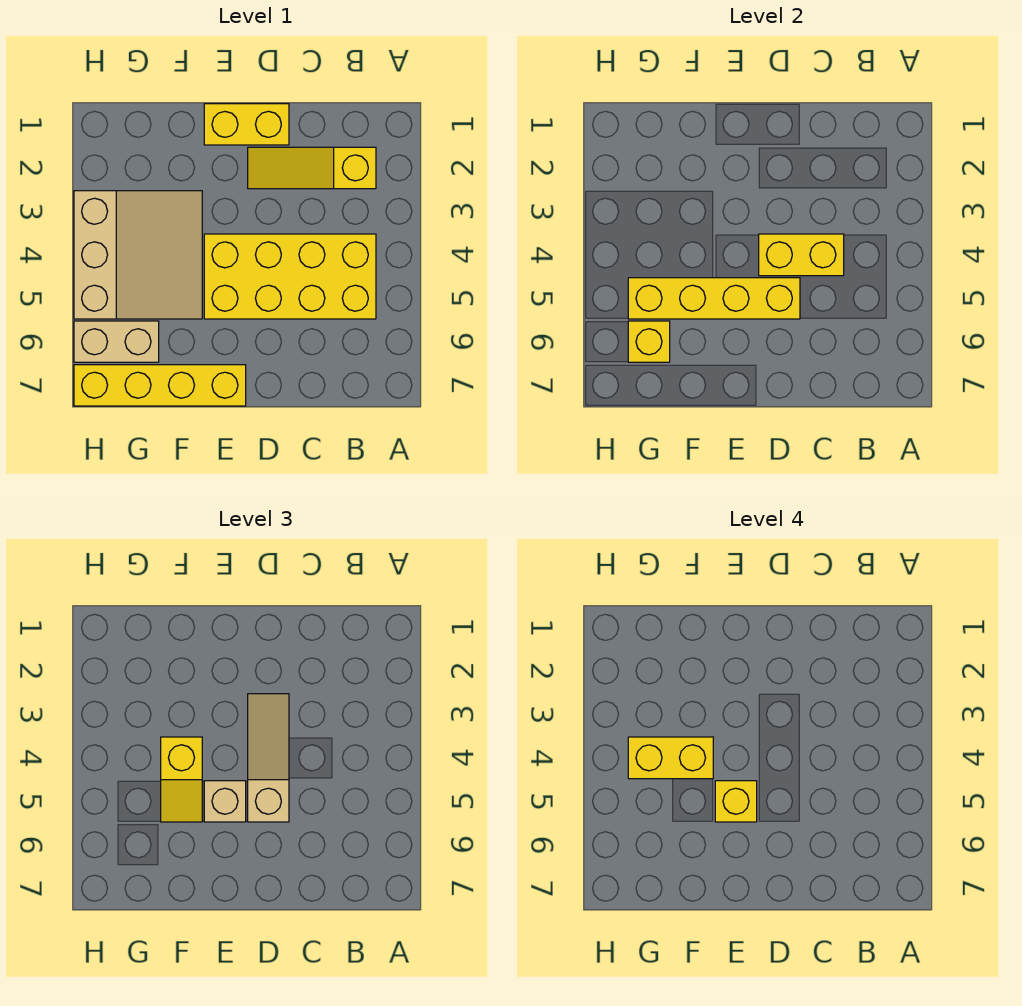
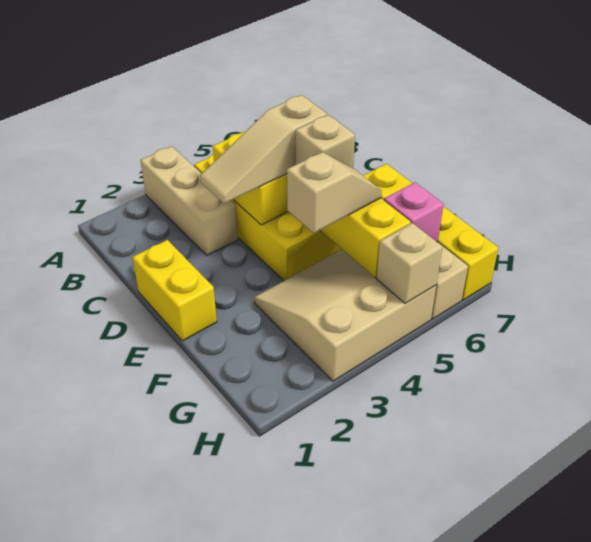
none -> tan 1x3 brick [140,146,238,255]
yellow 1x3 slope [248,147,376,189] -> none
yellow 1x1 brick [715,781,757,822] -> none
yellow 1x2 slope [161,737,202,822] -> tan 1x2 slope [287,152,382,233]
yellow 1x2 brick [628,737,713,779] -> none
yellow 1x1 brick [628,321,670,362] -> pink 1x1 brick [384,182,444,242]
none -> tan 1x1 brick [377,223,442,304]

